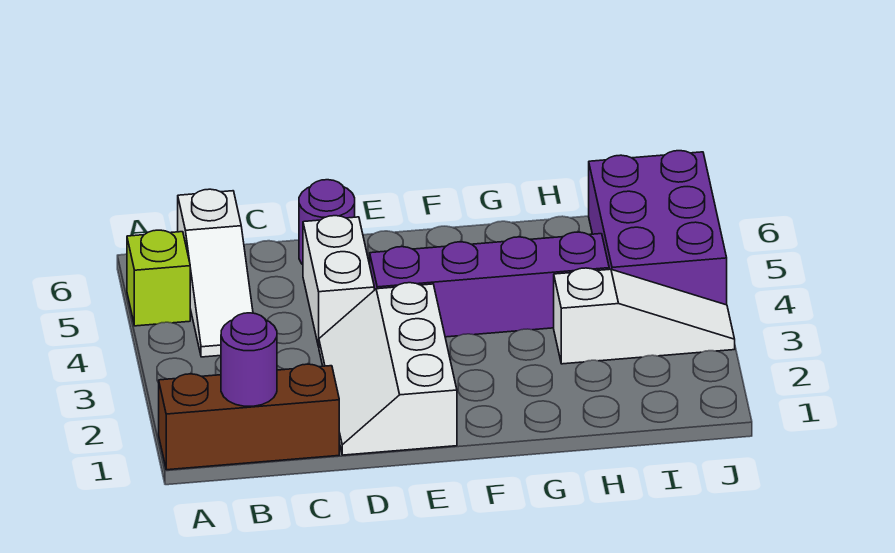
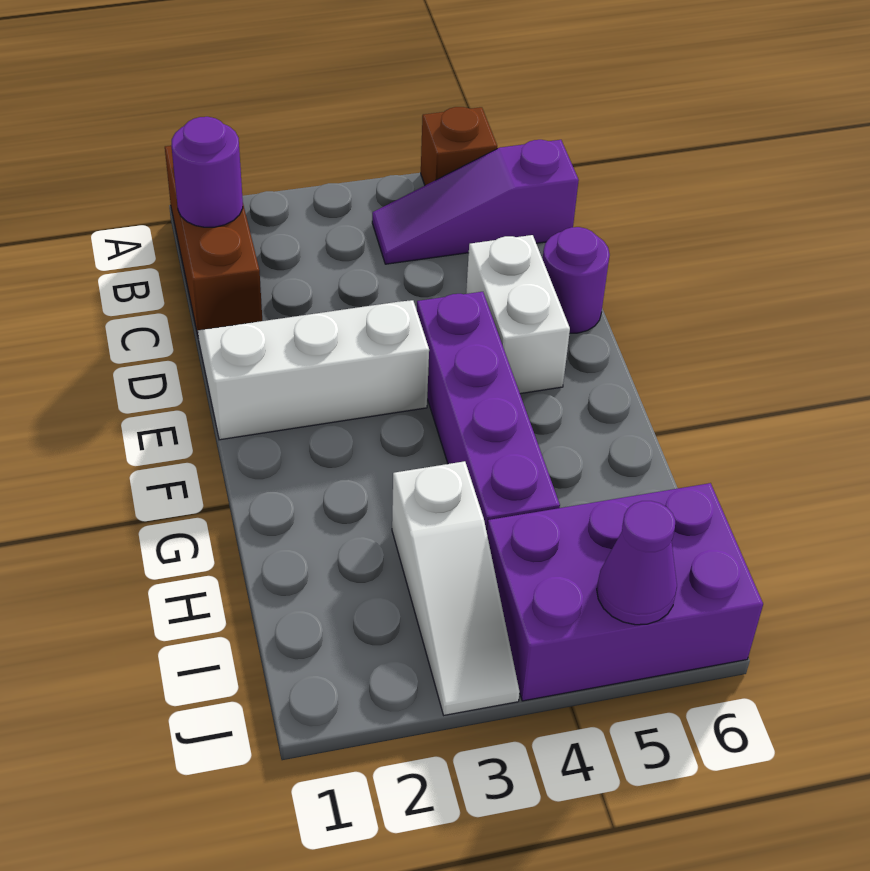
lime 1x1 brick [127,230,190,326] -> brown 1x1 brick [421,107,497,185]
white 1x3 slope [178,189,253,357] -> purple 1x3 slope [372,140,579,264]
white 1x2 brick [303,216,374,347] -> white 1x2 brick turned to [466,235,570,394]
none -> purple 1x1 cone [597,501,677,625]

